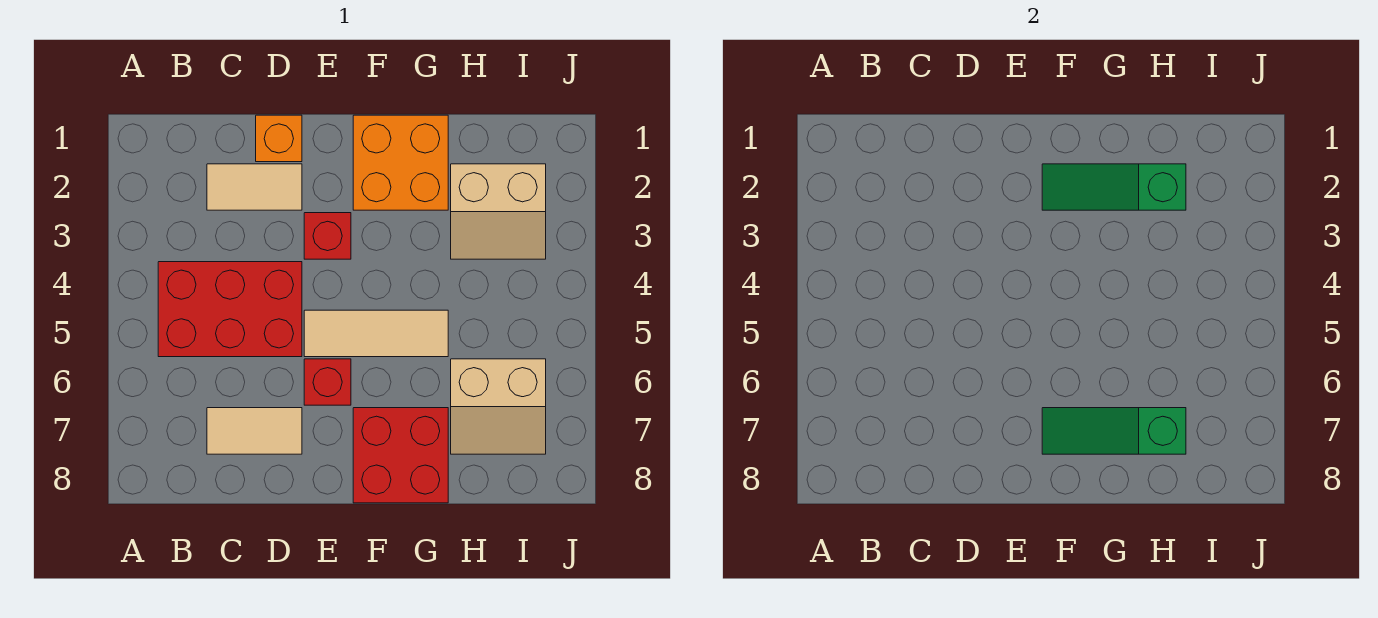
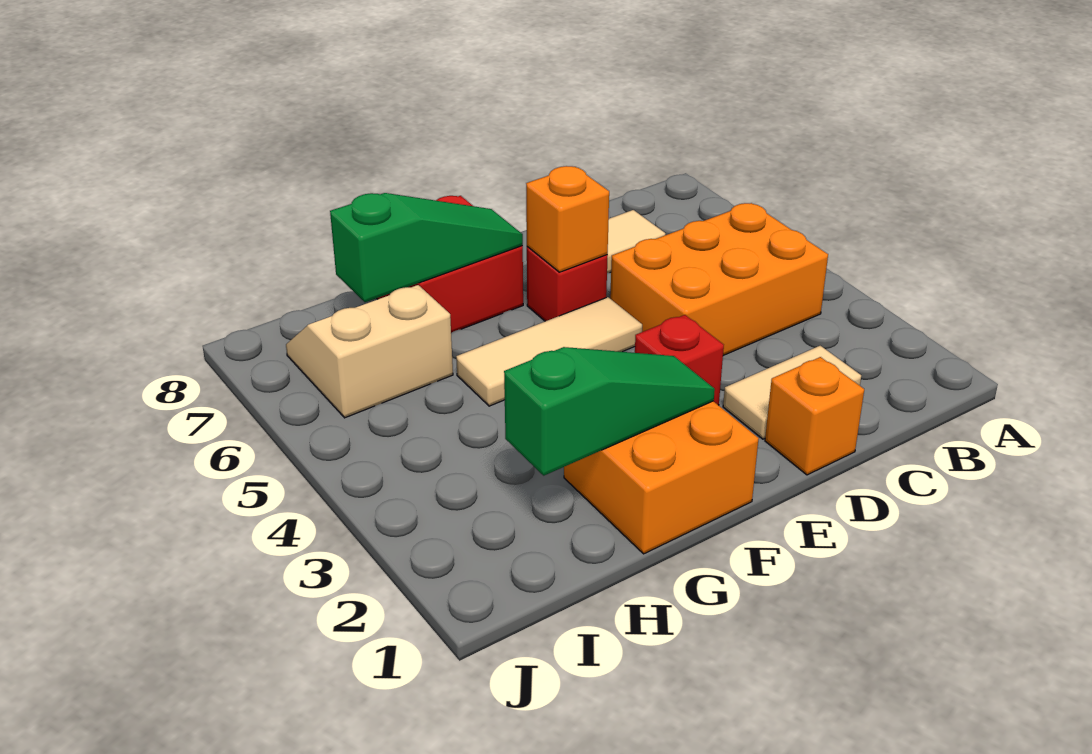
red 2x3 brick [158,262,302,357] -> orange 2x3 brick [610,203,828,355]
none -> orange 1x1 brick [526,166,609,272]
tan 2x2 slope [451,164,546,259] -> none

